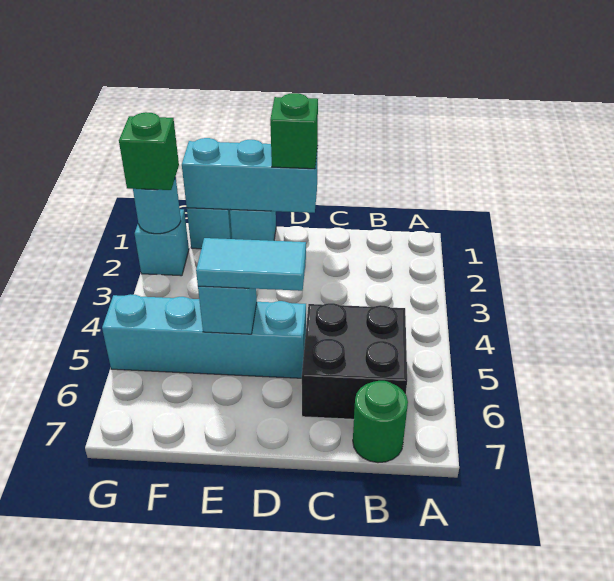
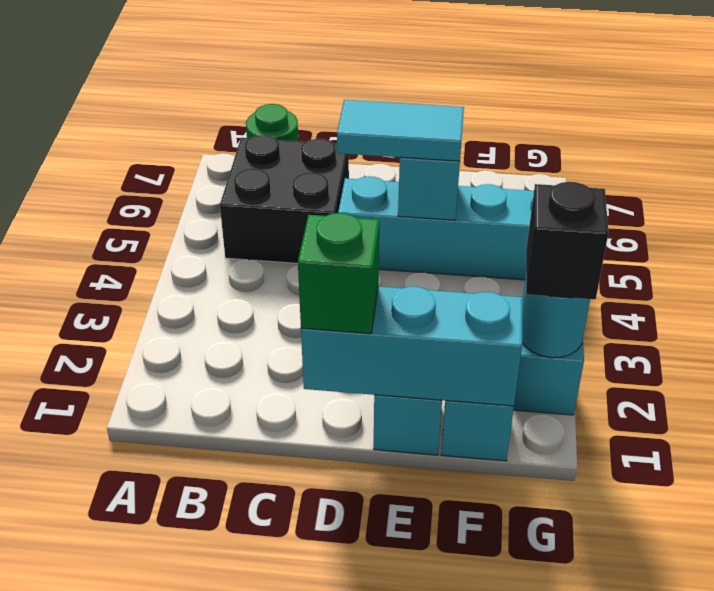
green 1x1 brick [119,112,179,190] -> black 1x1 brick [526,182,608,299]

